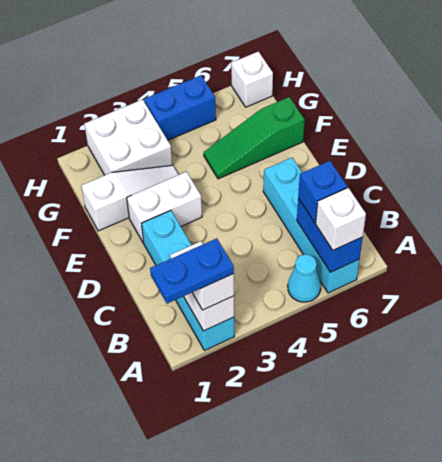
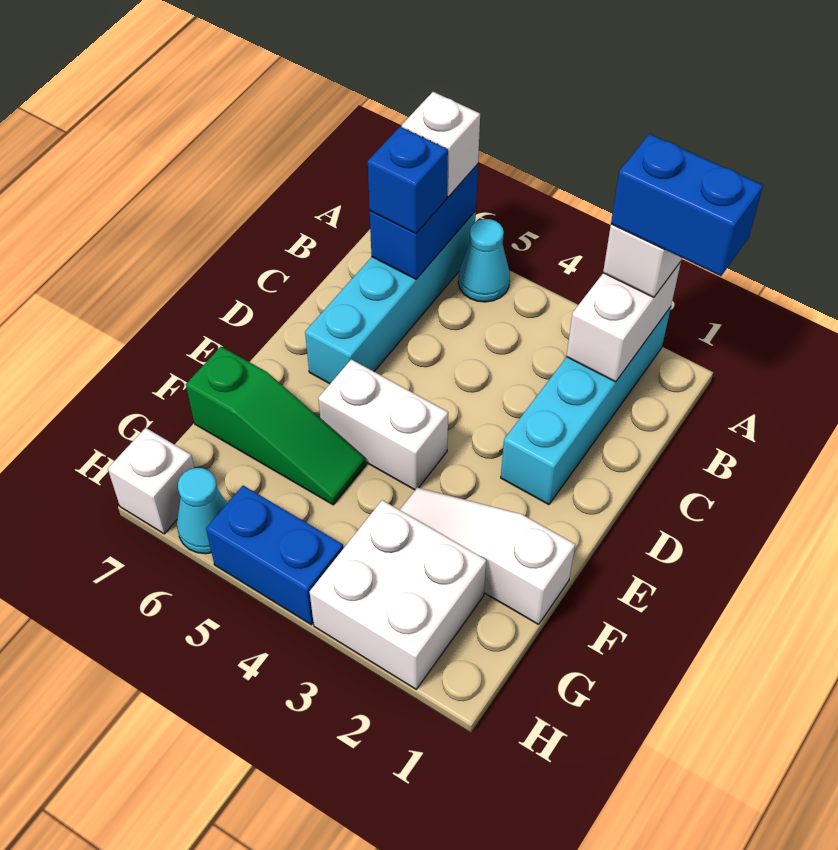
blue 1x2 plate [150,238,234,304] -> blue 1x2 brick [611,134,763,276]
white 1x2 brick [127,172,202,243] -> white 1x2 brick moved to [318,359,448,490]
none -> cyan 1x1 cone [177,468,227,554]

